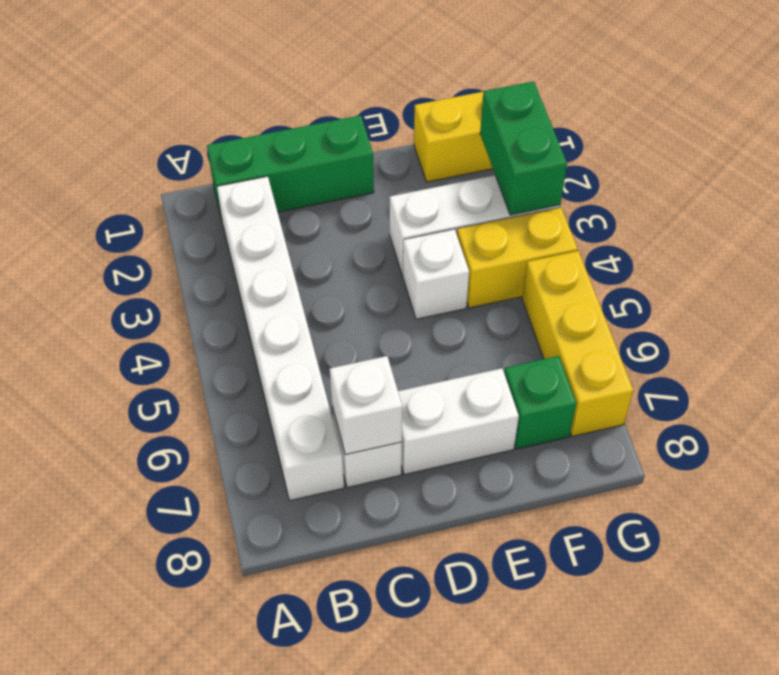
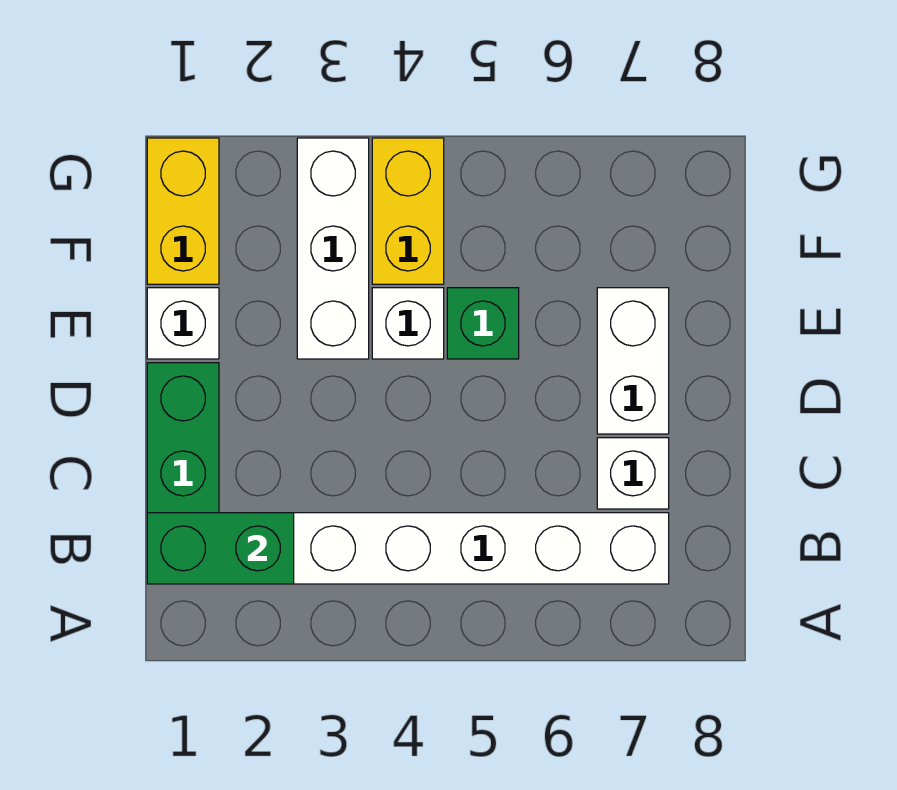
white 1x1 brick [330,356,402,455] -> white 1x1 brick moved to [147,288,219,359]
green 1x1 brick [504,356,576,449] -> green 1x1 brick moved to [447,288,519,359]
green 1x2 brick [480,81,567,215] -> green 1x2 brick moved to [147,513,294,584]
yellow 1x3 brick [522,251,633,436] -> none

